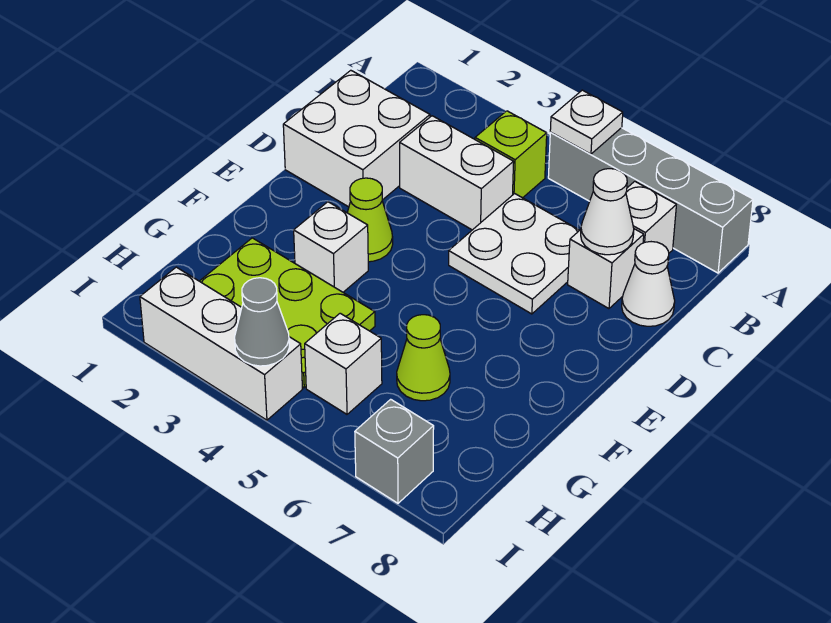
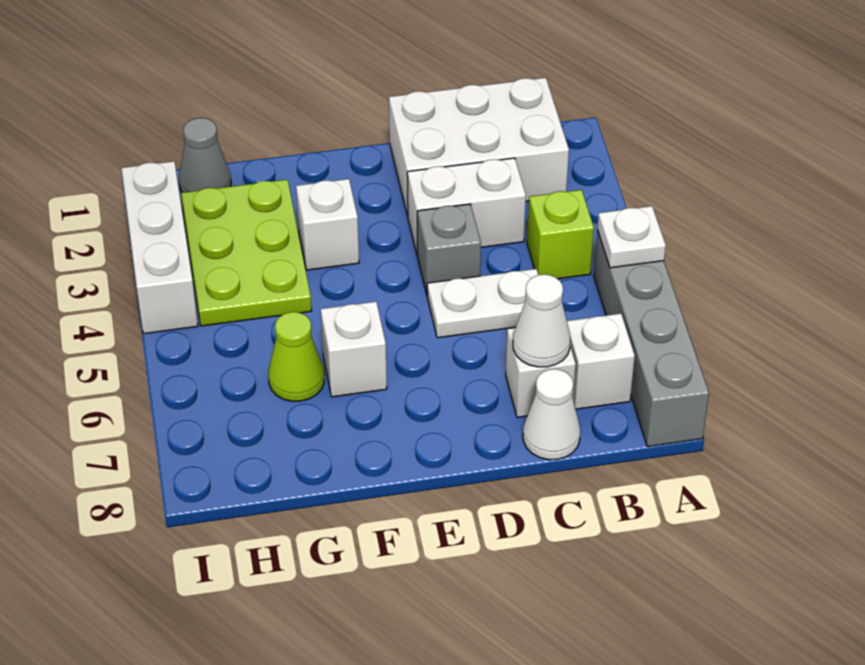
white 2x2 brick [283,70,430,207] -> white 2x3 brick [389,78,569,216]
white 1x2 brick [400,116,514,230] -> white 1x2 brick turned to [407,158,526,256]
white 2x2 plate [449,194,580,314] -> white 1x2 plate [427,269,538,338]
lime 1x1 cone [347,178,393,262] -> none
white 1x1 brick [305,313,382,414] -> white 1x1 brick moved to [321,302,387,397]
grey 1x1 cone [235,278,289,366] -> grey 1x1 cone moved to [179,118,231,193]
grey 1x1 brick [355,399,434,503] -> grey 1x1 brick moved to [417,204,481,295]

